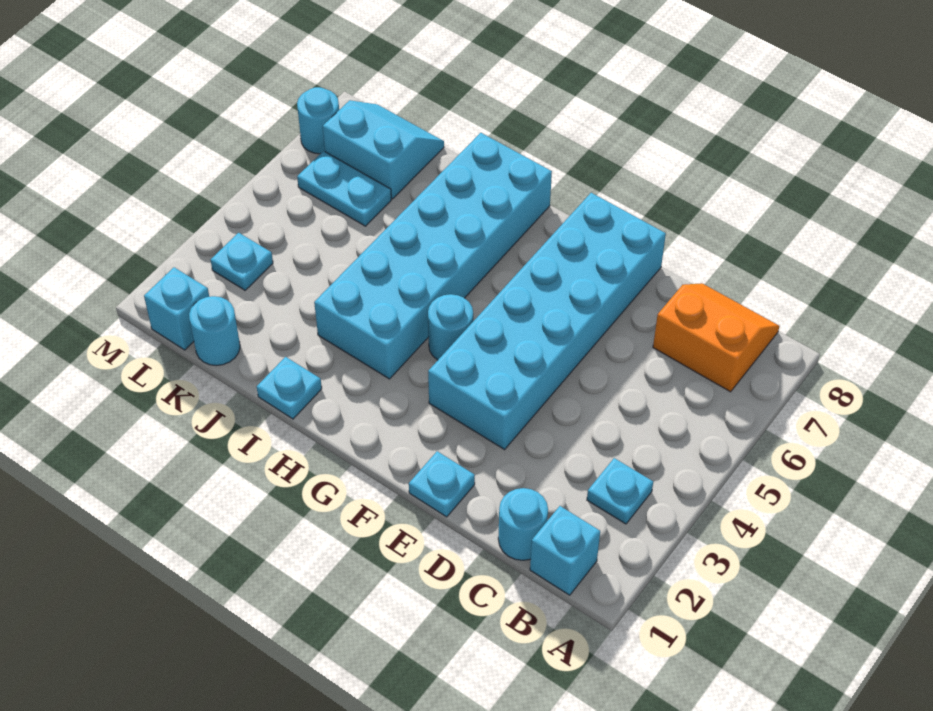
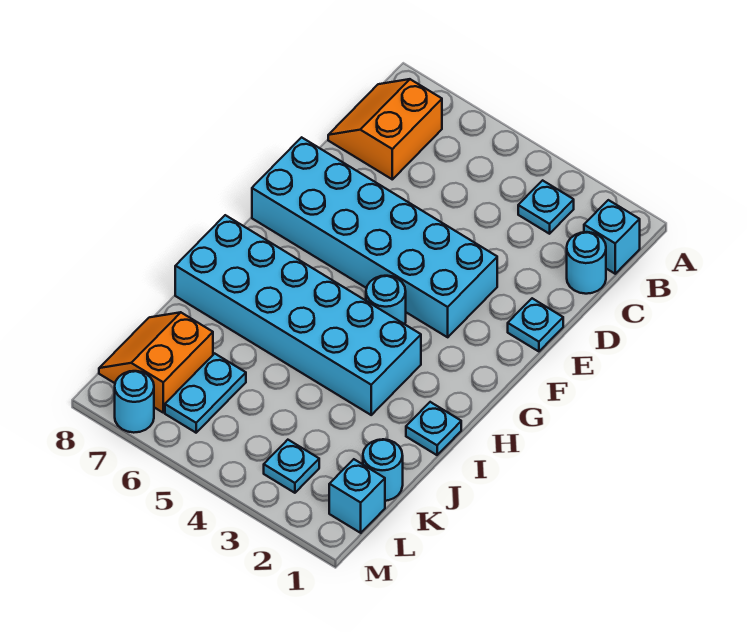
cyan 2x2 slope [323,100,444,199] -> orange 2x2 slope [99,312,213,412]

